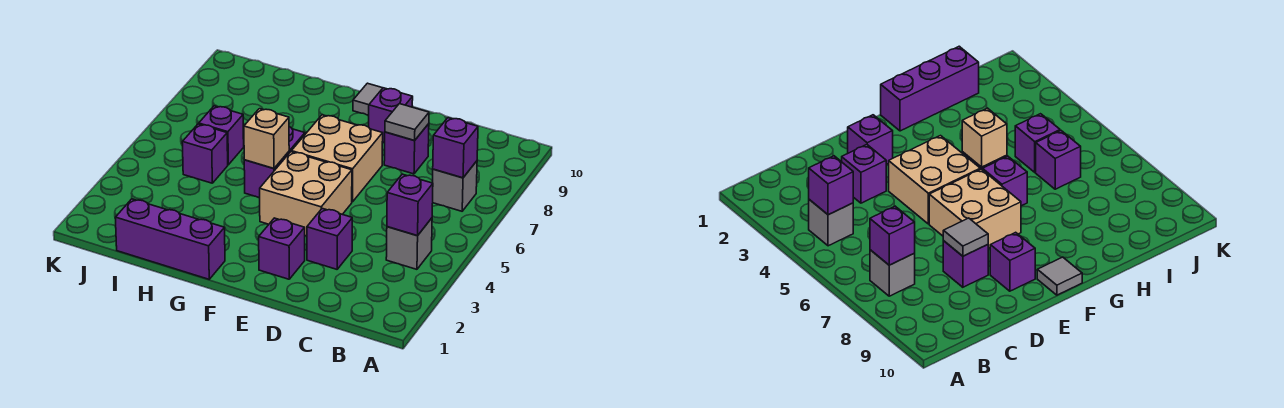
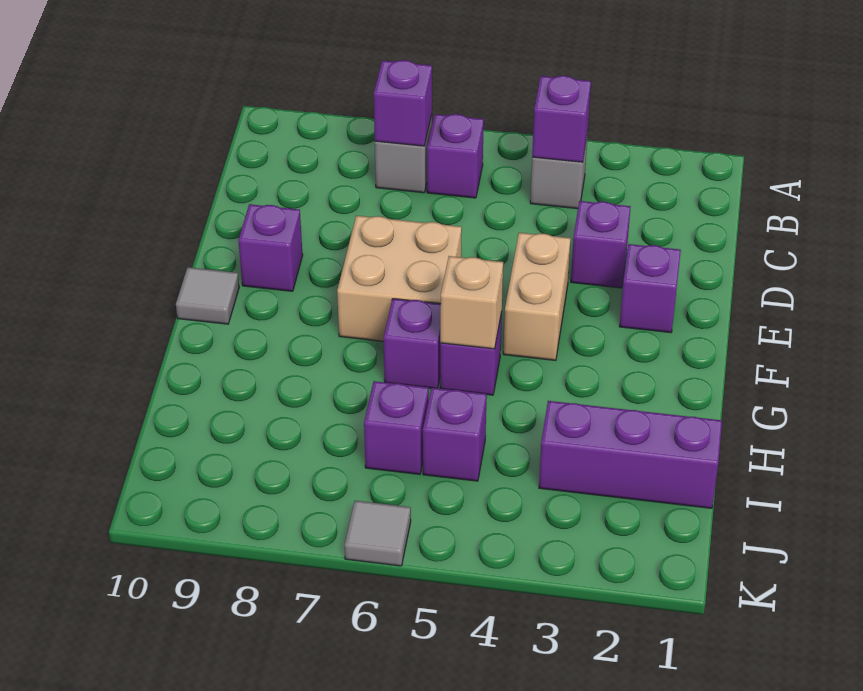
purple 1x1 brick [384,124,429,174] -> purple 1x1 brick moved to [427,114,484,198]
grey 1x1 tile [385,104,429,141] -> grey 1x1 tile moved to [345,501,411,566]
tan 2x2 brick [260,152,352,236] -> tan 1x2 brick [503,233,571,360]
purple 1x3 brick [115,199,225,279] -> purple 1x3 brick turned to [539,401,722,508]

